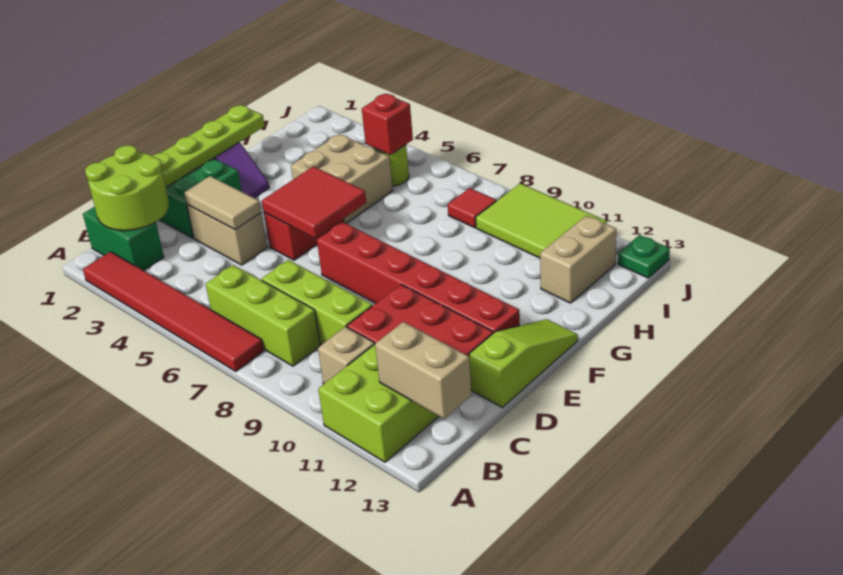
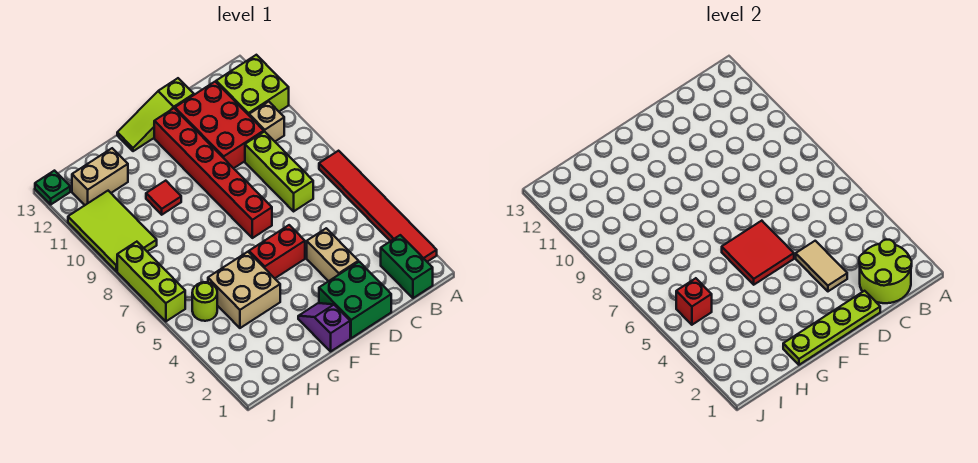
lime 1x3 brick [206,265,320,366] -> lime 1x3 brick moved to [117,242,185,321]
tan 1x2 brick [375,322,471,419] -> none
red 1x1 tile [448,188,496,228] -> red 1x1 tile moved to [146,181,181,215]

